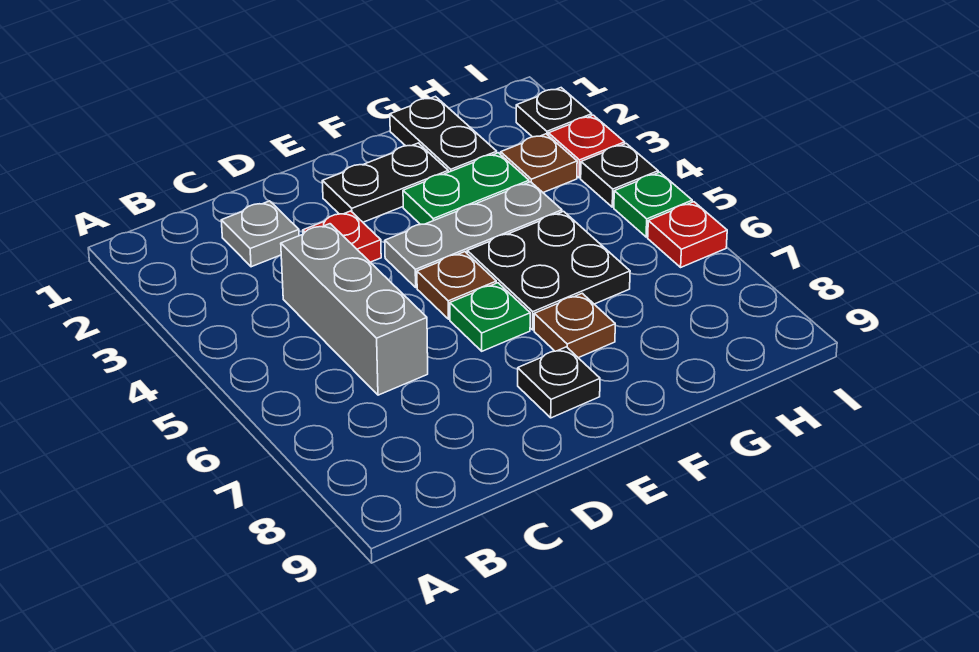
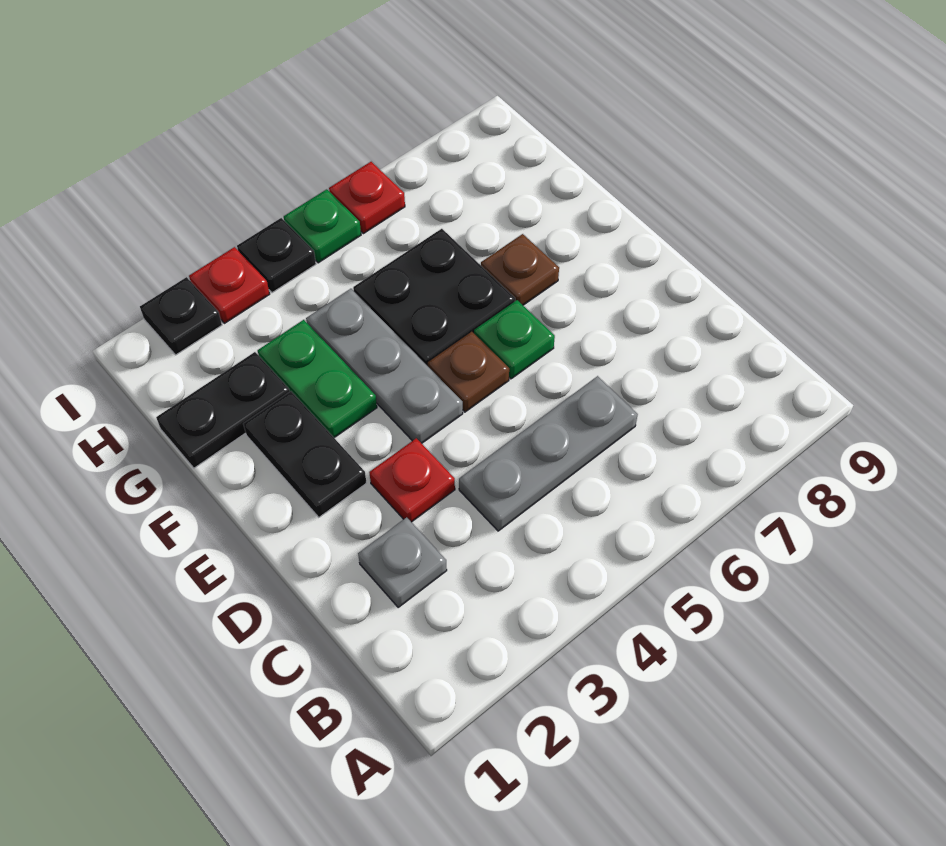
grey 1x3 brick [281,224,428,395] -> grey 1x3 plate [459,376,638,531]
black 1x1 plate [518,347,600,418] -> none
brown 1x1 plate [501,134,577,192] -> none

